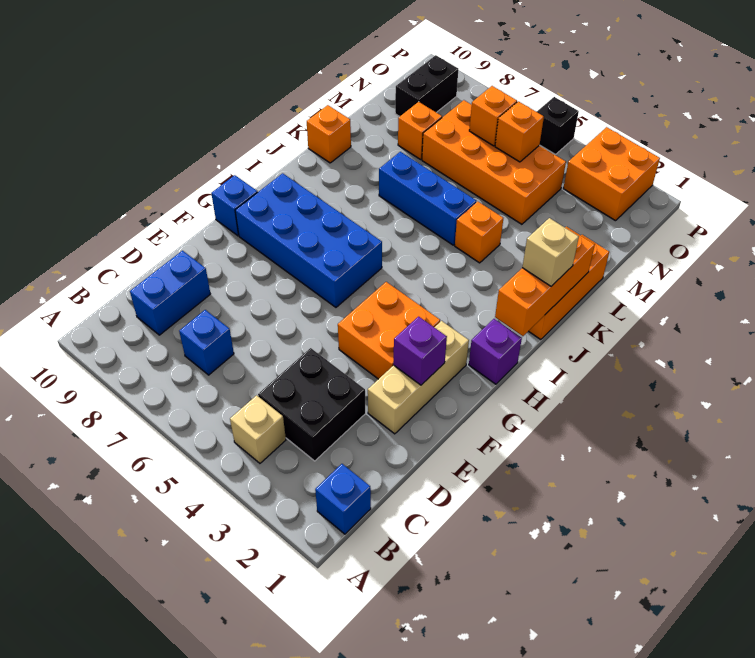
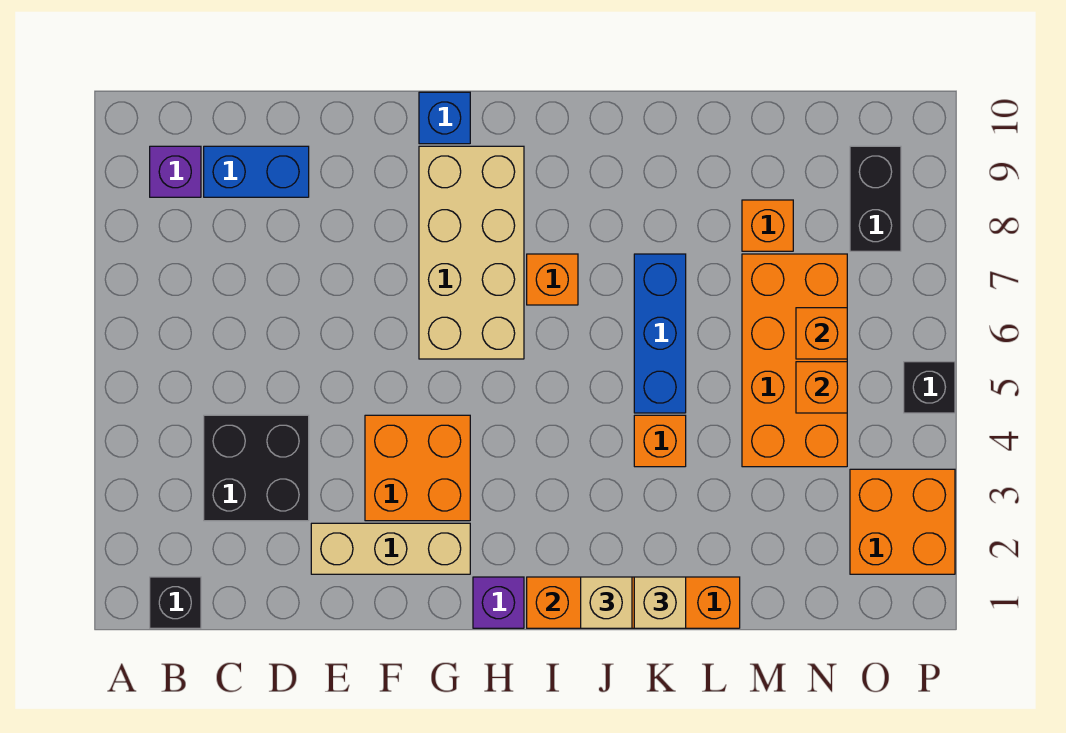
blue 1x1 brick [315,464,371,534] -> black 1x1 brick [150,577,201,628]
tan 1x1 brick [230,395,286,463] -> tan 1x1 brick moved to [634,577,686,628]
blue 1x1 brick [179,310,234,375] -> none
purple 1x1 brick [393,317,447,385] -> purple 1x1 brick moved to [150,146,201,197]
blue 2x4 brick [235,173,382,307] -> tan 2x4 brick [419,146,524,359]
orange 1x1 brick [307,105,351,163] -> orange 1x1 brick moved to [527,254,578,305]
black 1x2 brick [395,55,458,117] -> black 1x2 brick turned to [850,146,901,251]

